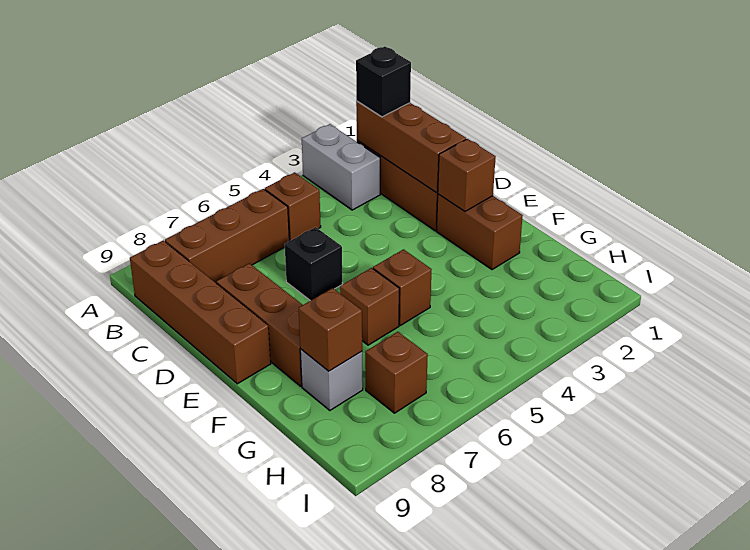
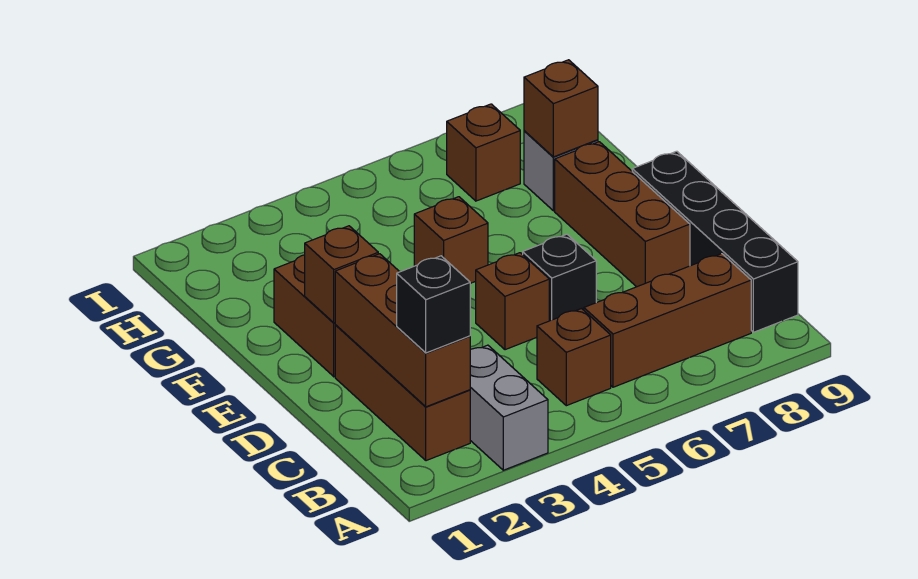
brown 1x4 brick [130,241,271,384] -> black 1x4 brick [632,151,798,332]
brown 1x1 brick [340,268,399,345] -> brown 1x1 brick moved to [475,253,549,350]

